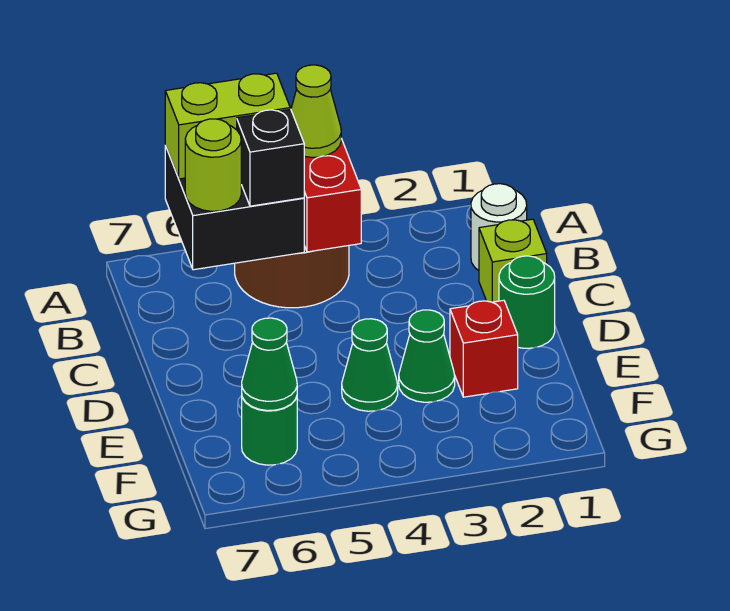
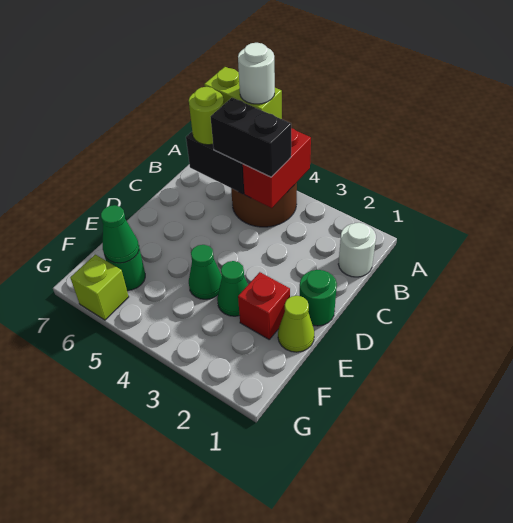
lime 1x1 cone [291,65,341,157] -> lime 1x1 cone moved to [278,296,314,352]
none -> white 1x1 round brick [238,43,275,104]
black 1x1 brick [237,109,304,206] -> black 1x2 brick [210,98,291,177]
lime 1x1 brick [479,219,547,302] -> lime 1x1 brick moved to [70,255,129,320]

